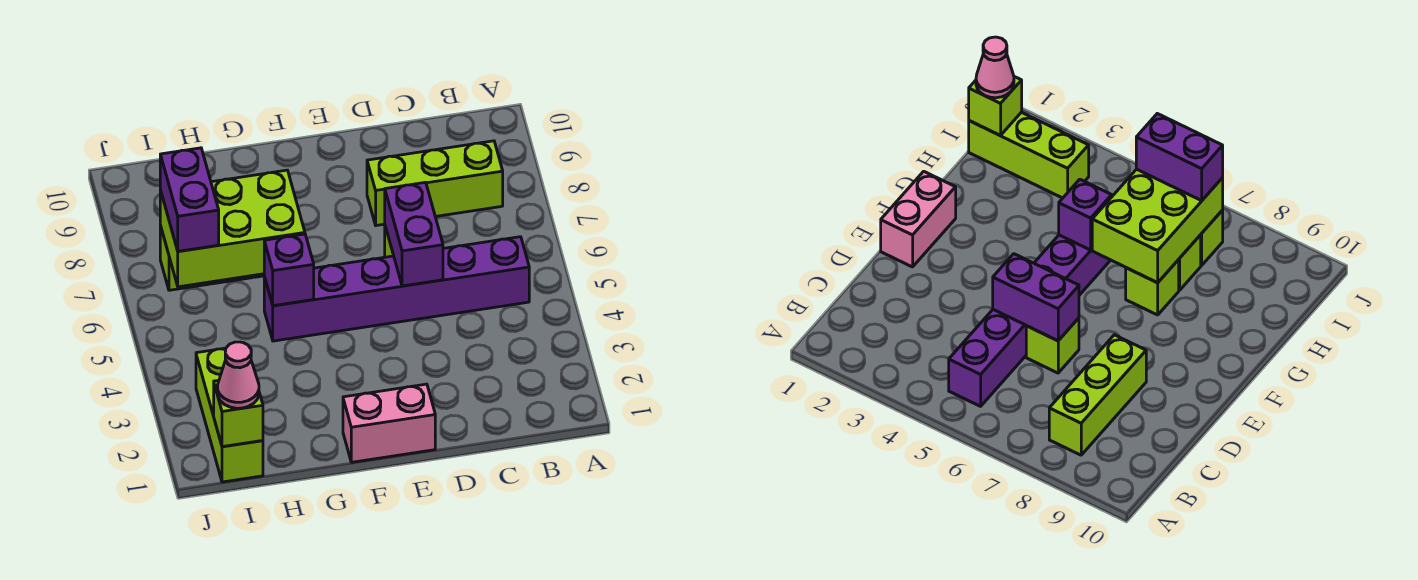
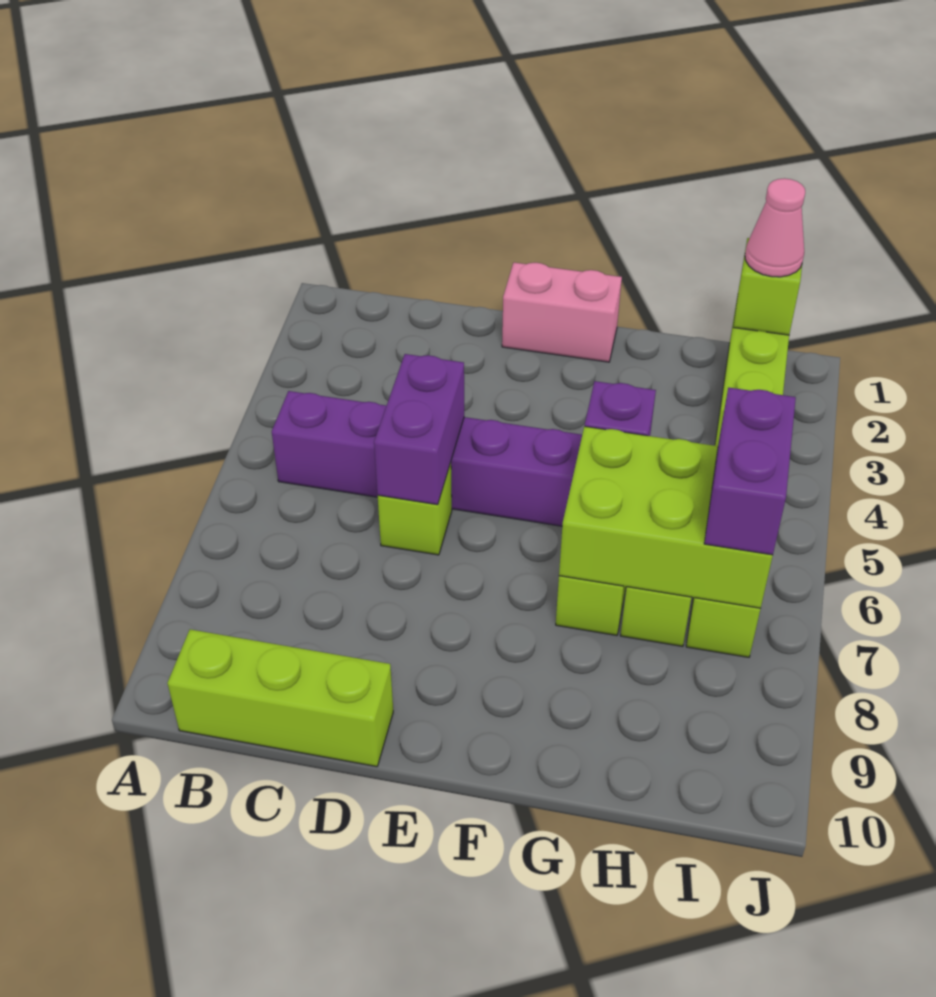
lime 1x3 brick [367,141,503,226] -> lime 1x3 brick moved to [167,629,393,767]

